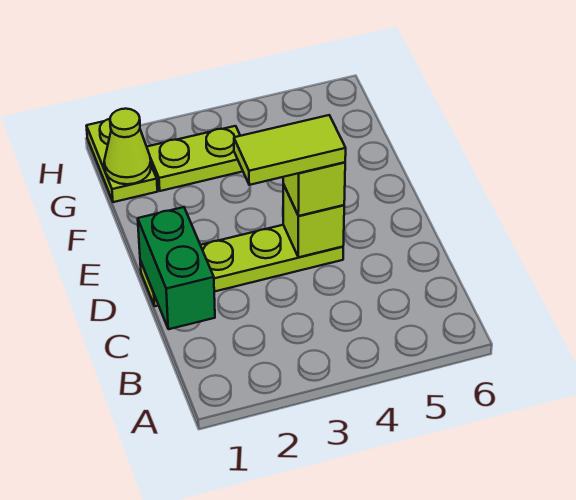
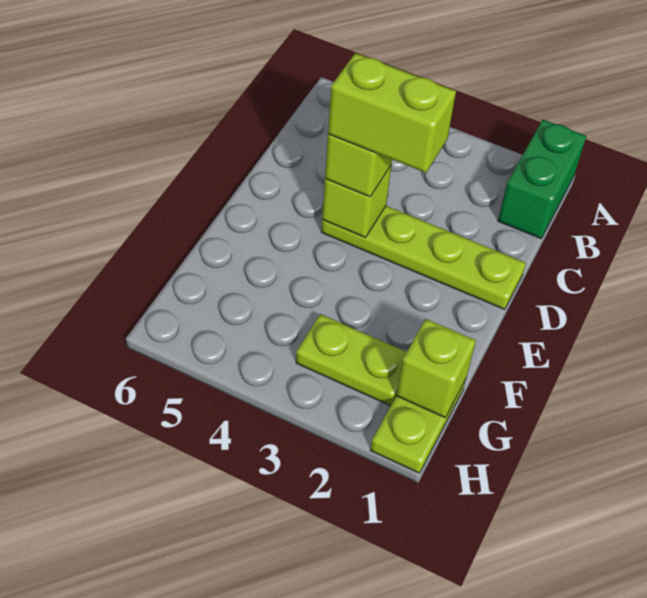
green 1x2 brick [138,207,215,329] -> green 1x2 brick moved to [498,120,586,238]
lime 1x2 tile [234,115,346,185] -> lime 1x2 brick [328,53,456,173]
lime 1x1 cone [104,109,151,184] -> lime 1x1 brick [396,319,476,418]

